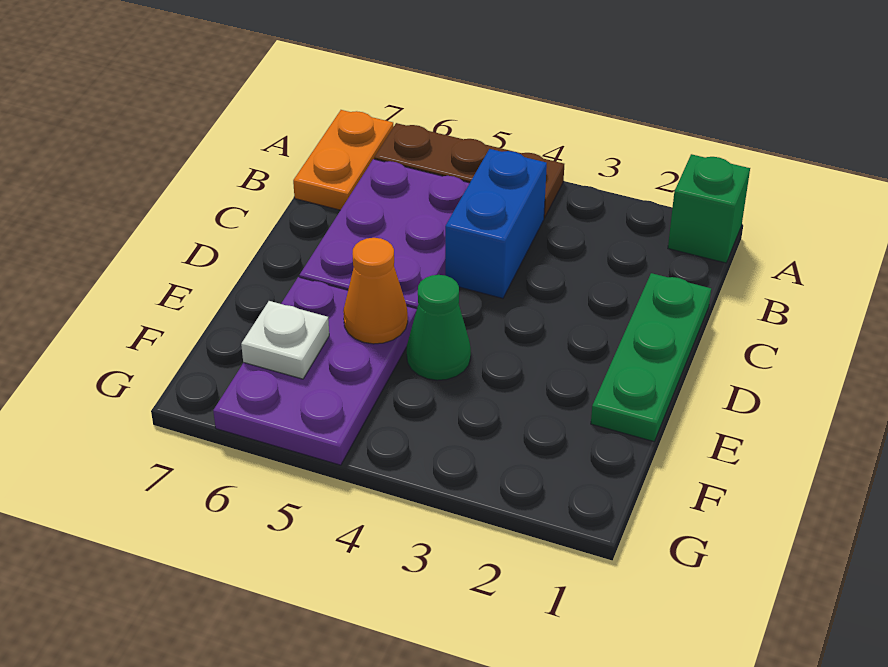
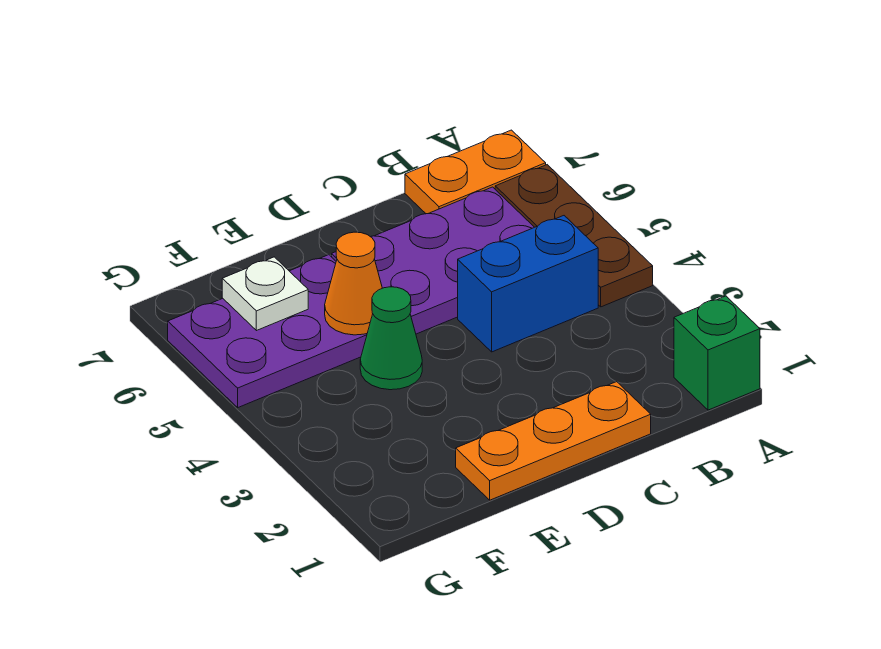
green 1x3 plate [591,273,711,441] -> orange 1x3 plate [456,382,651,500]

